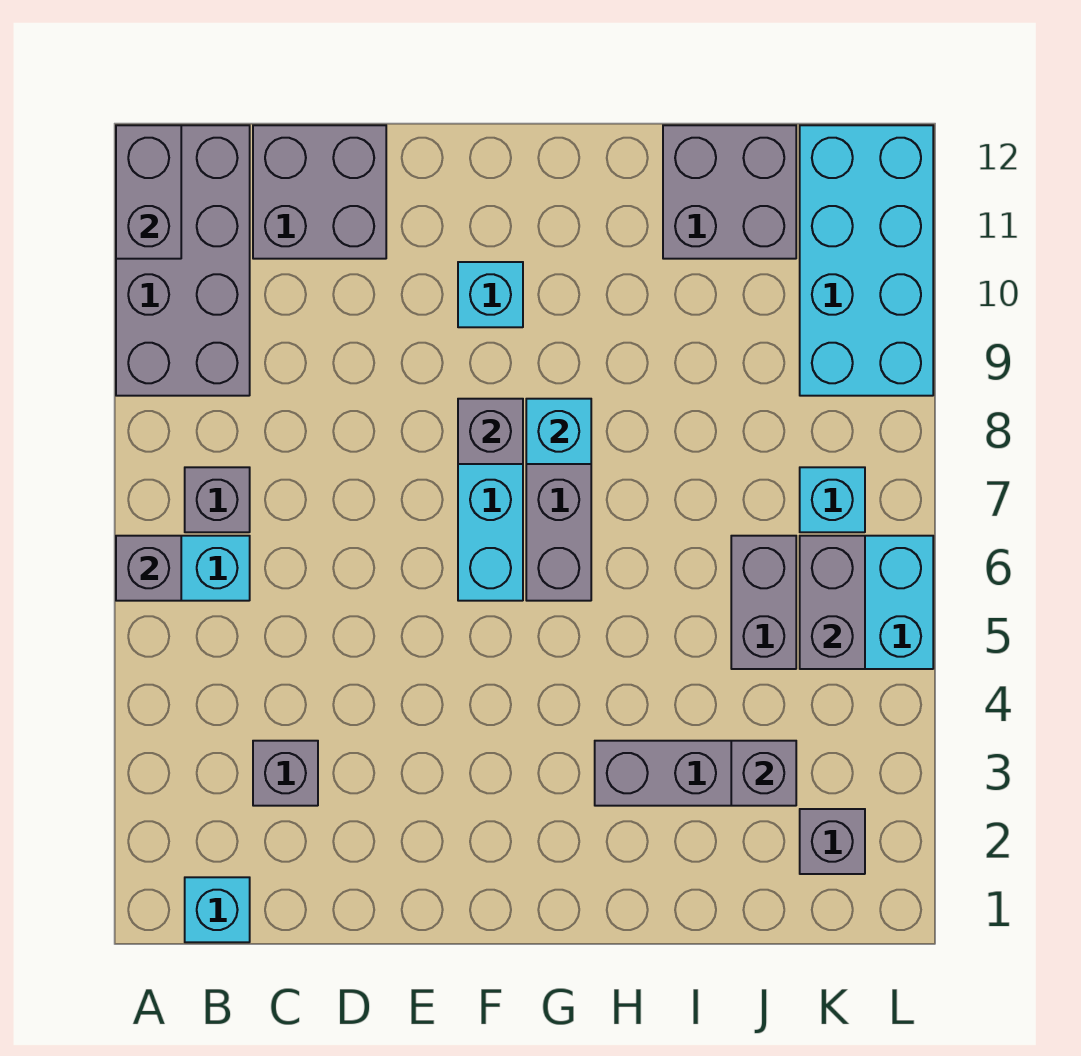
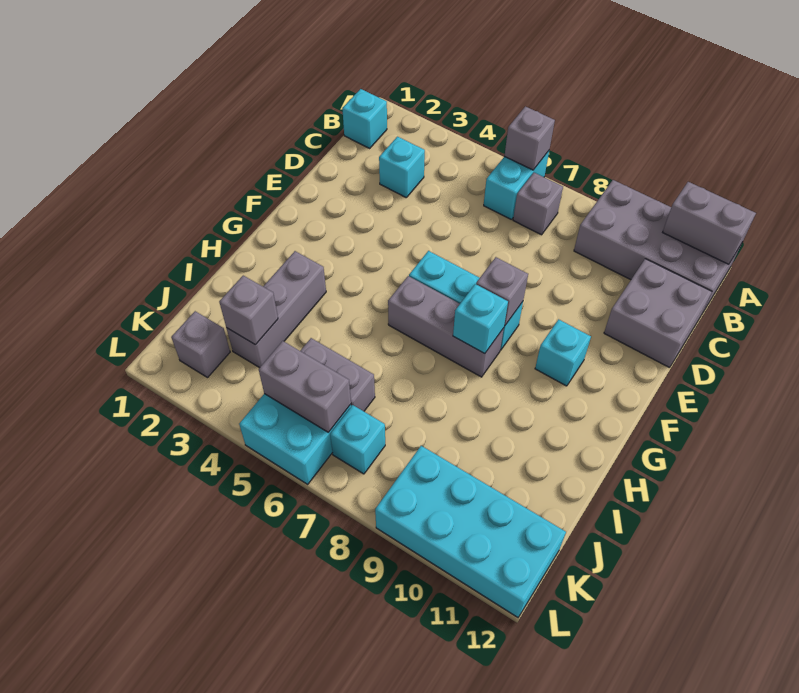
grey 1x1 brick [253,741,318,806] -> cyan 1x1 brick [379,137,425,197]
grey 2x2 brick [663,125,796,259] -> none

